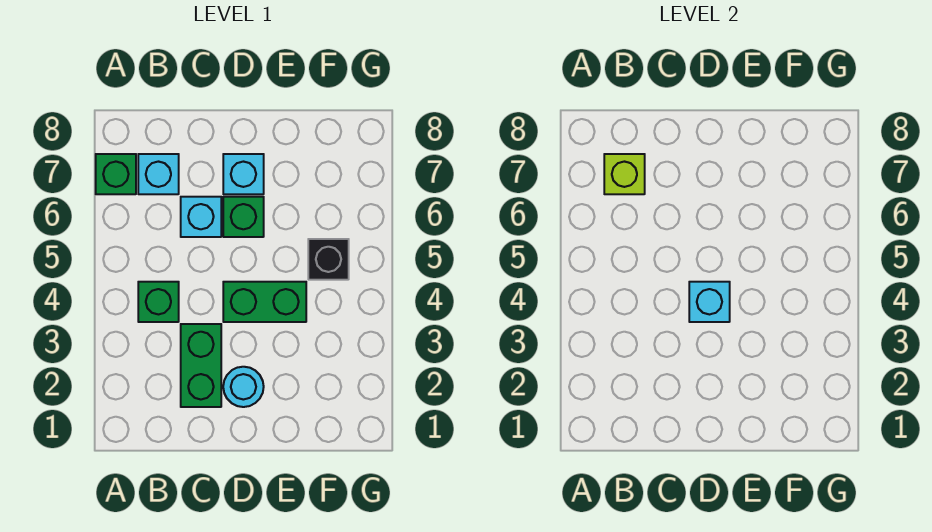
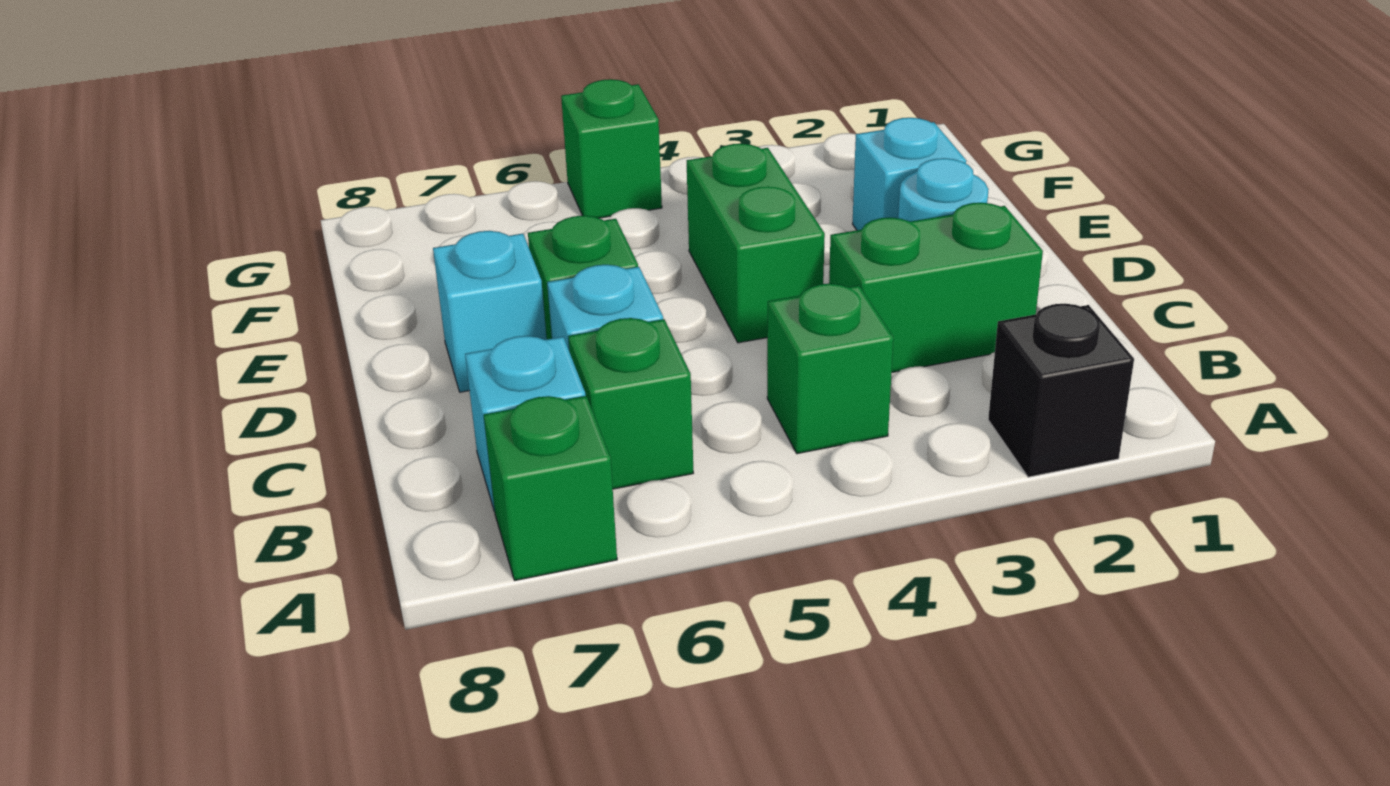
none -> green 1x1 brick [568,318,693,489]
lime 1x1 brick [604,154,645,194] -> none
cyan 1x1 brick [689,282,730,322] -> cyan 1x1 brick moved to [853,118,966,230]
black 1x1 brick [308,239,349,280] -> black 1x1 brick moved to [988,304,1134,477]
none -> green 1x1 brick [561,79,662,218]

